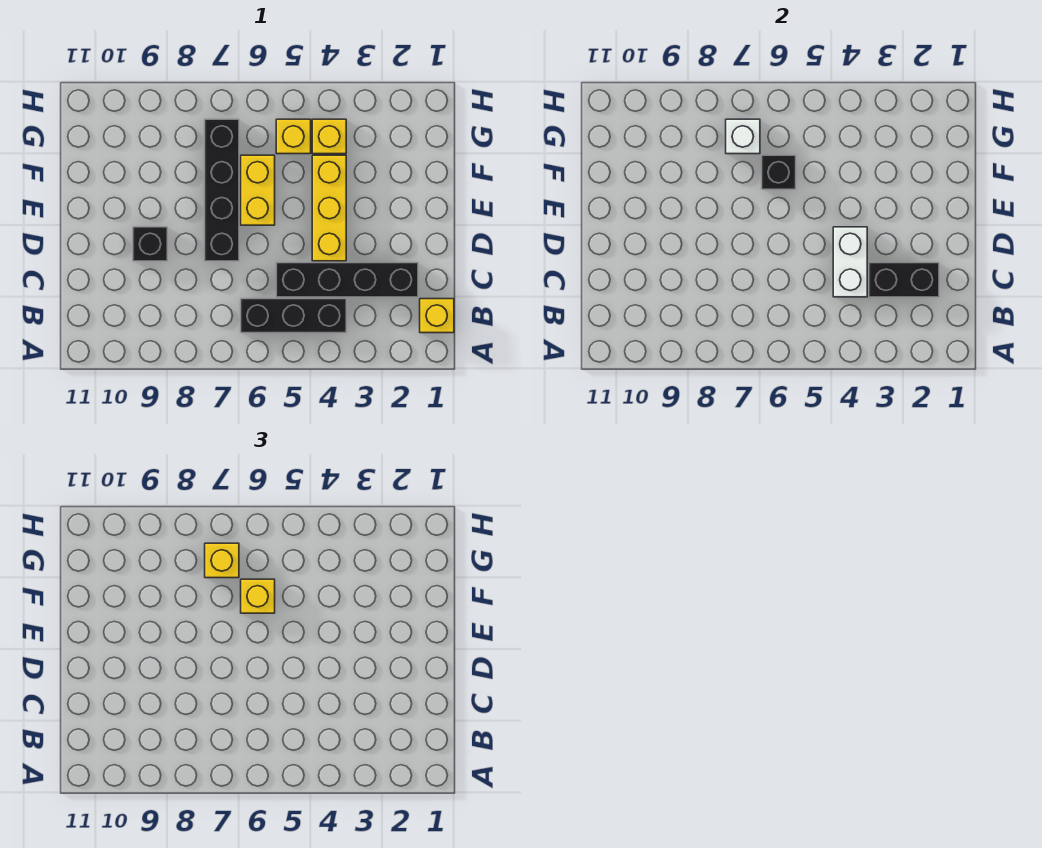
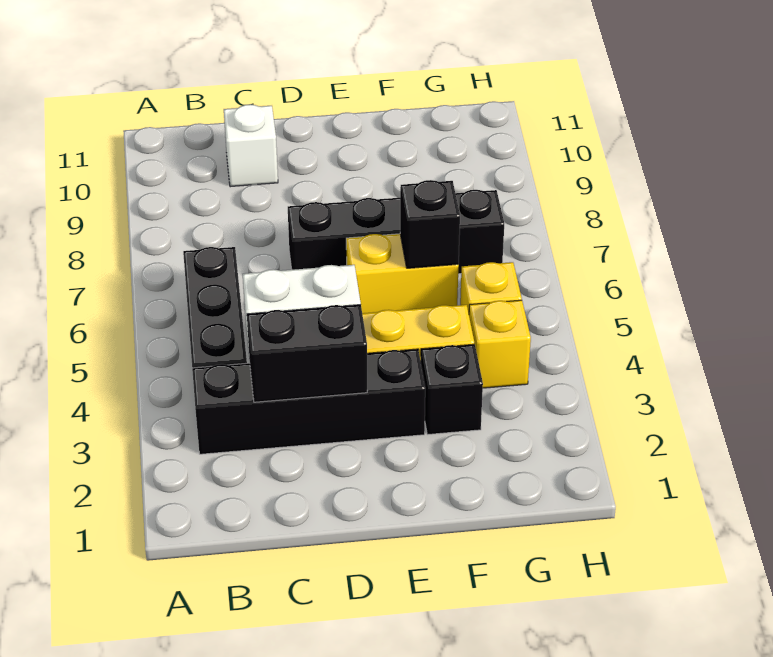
yellow 1x1 brick [420,299,454,333] -> none
black 1x4 brick [276,263,418,297] -> black 1x4 brick turned to [192,349,425,454]
black 1x2 brick [869,263,939,297] -> black 1x2 brick turned to [247,305,367,402]
black 1x1 brick [133,227,167,261] -> black 1x1 brick moved to [421,344,483,435]
yellow 1x1 brick [241,579,275,613] -> none
white 1x1 brick [726,119,760,154] -> white 1x1 brick moved to [224,104,278,187]
yellow 1x1 brick [205,543,239,578] -> none

